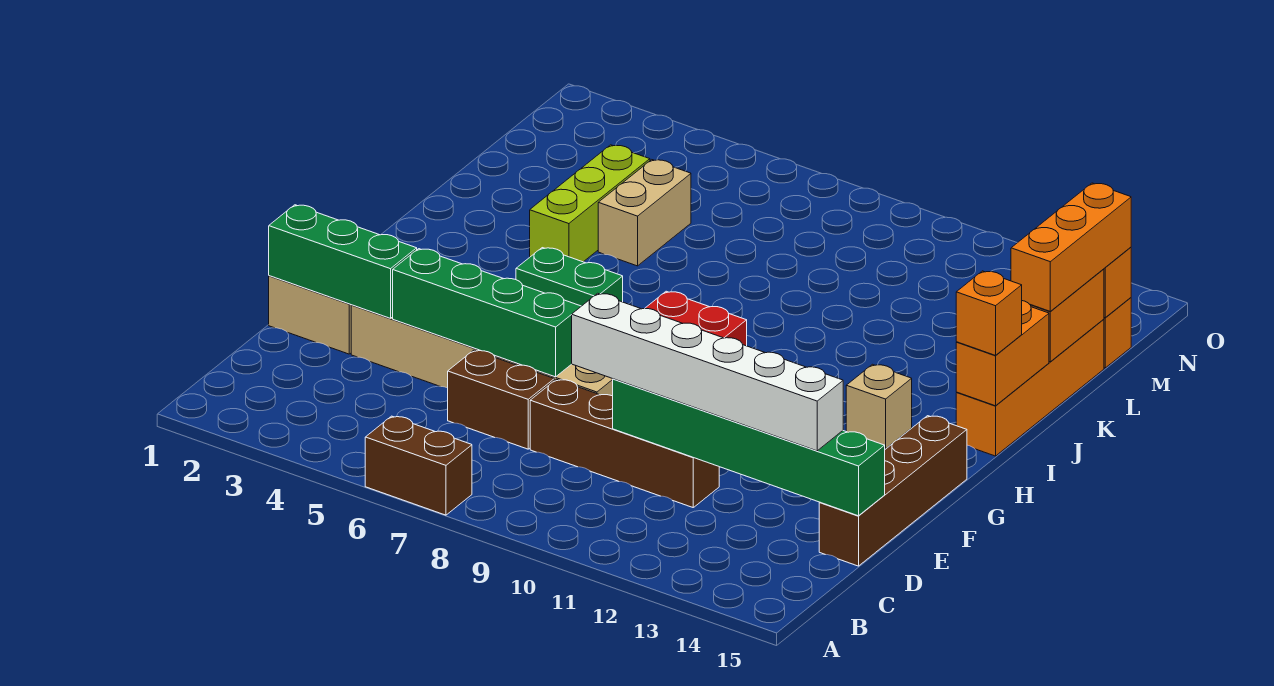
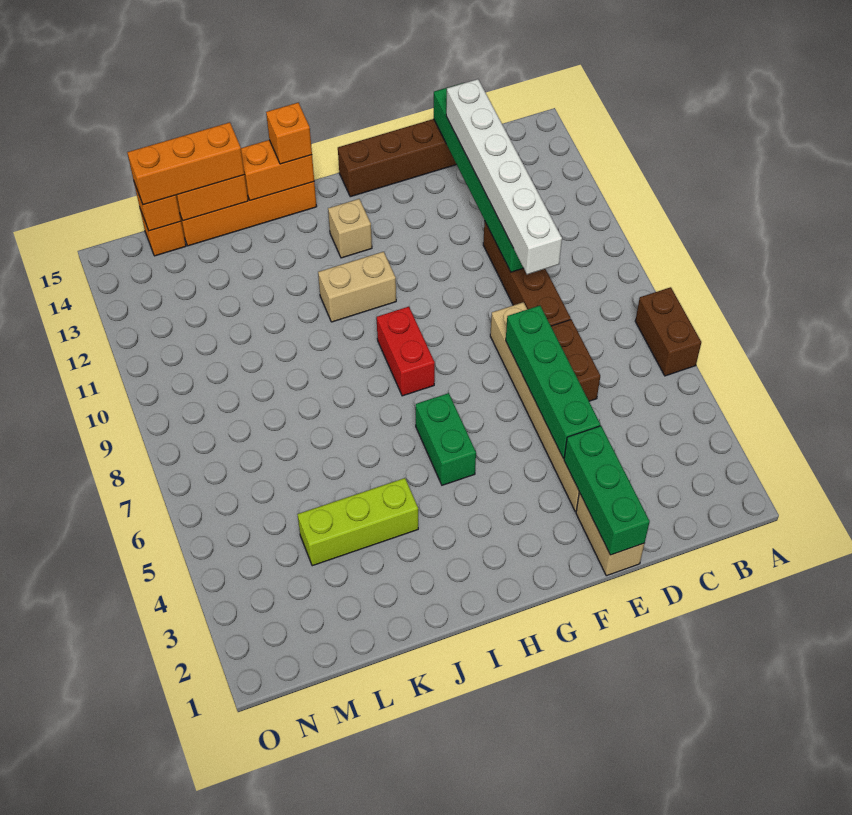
tan 1x2 brick [598,160,691,266] -> tan 1x2 brick moved to [318,252,396,322]

